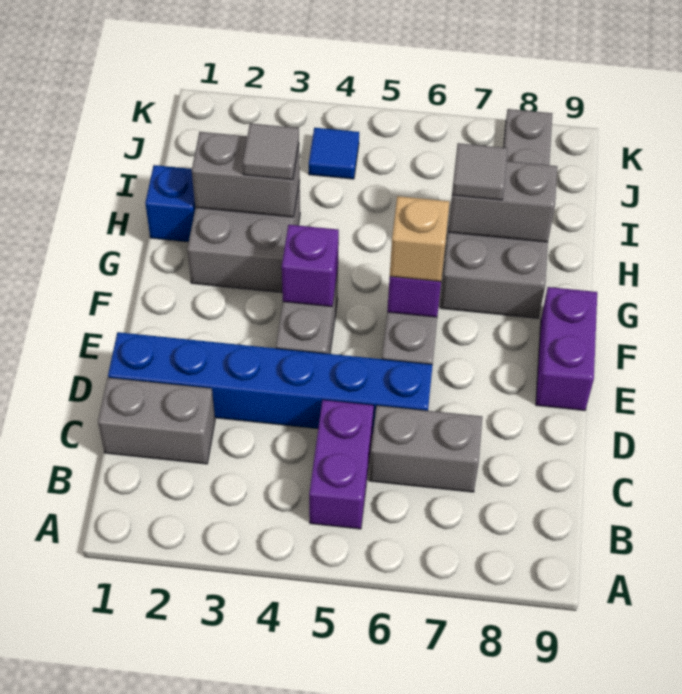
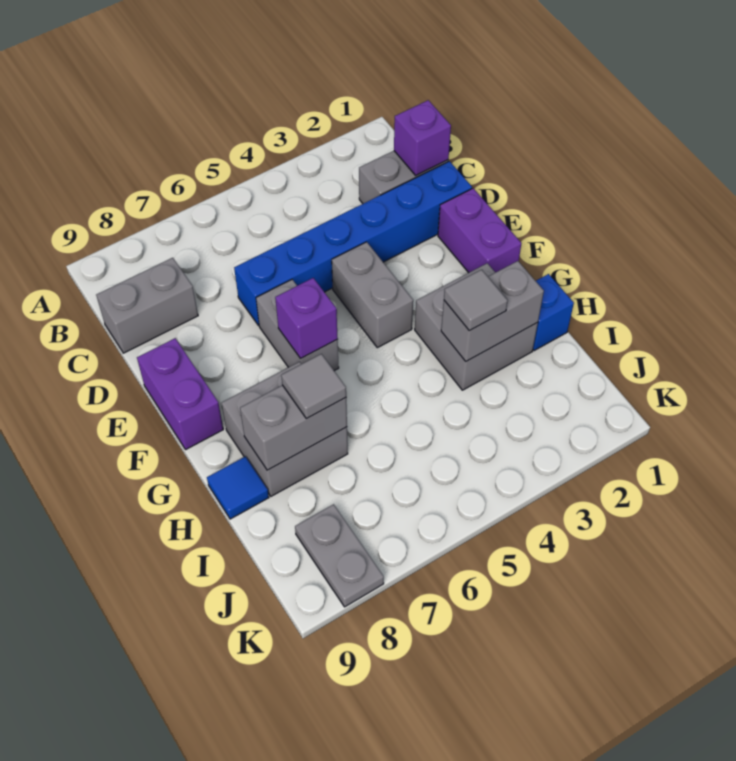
purple 1x2 brick [309,400,374,529] -> purple 1x2 brick moved to [438,188,521,273]
grey 1x2 brick [369,405,482,492] -> grey 1x2 brick moved to [96,258,198,353]
purple 1x1 brick [282,225,339,307] -> purple 1x1 brick moved to [394,100,451,175]
tan 1x1 brick [390,196,449,282] -> none
blue 1x1 tile [309,128,359,179] -> blue 1x1 tile moved to [207,456,269,519]

